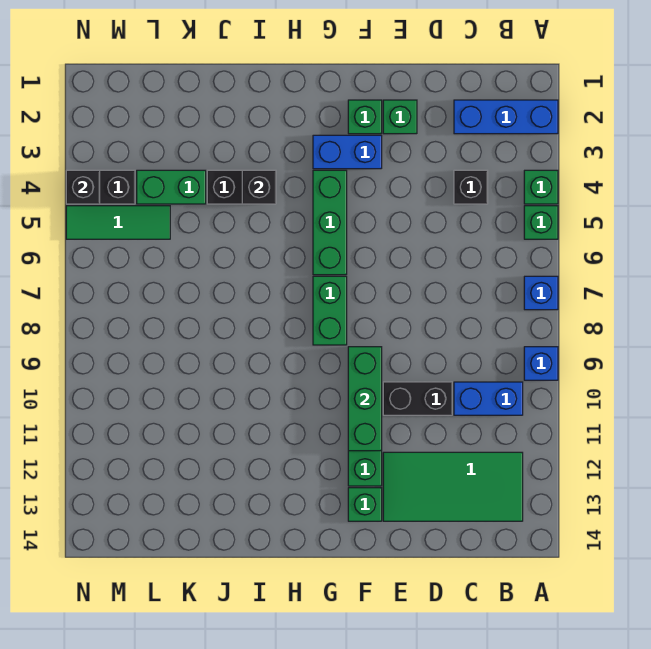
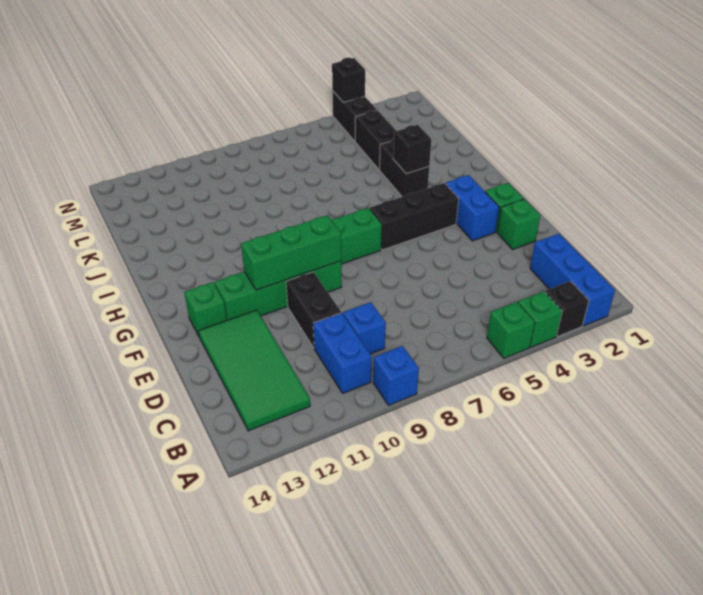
blue 1x1 brick [524,276,558,310] -> blue 1x1 brick moved to [343,302,386,354]
black 1x1 brick [454,170,488,204] -> black 1x1 brick moved to [545,281,589,336]
green 1x3 brick [313,170,347,275] -> black 1x3 brick [370,183,459,250]
green 1x2 brick [137,170,206,204] -> black 1x2 brick [355,110,396,169]
green 1x3 tile [66,206,170,239] -> none

